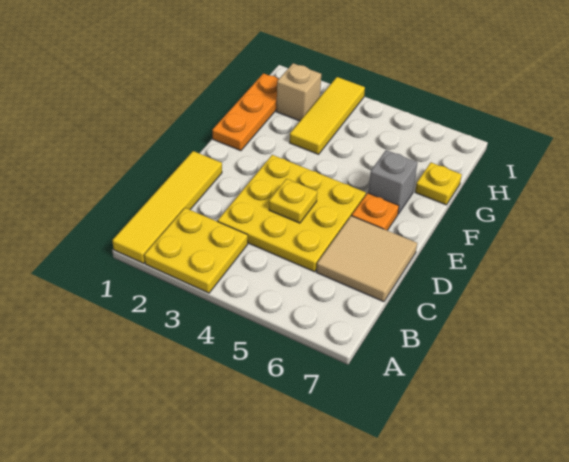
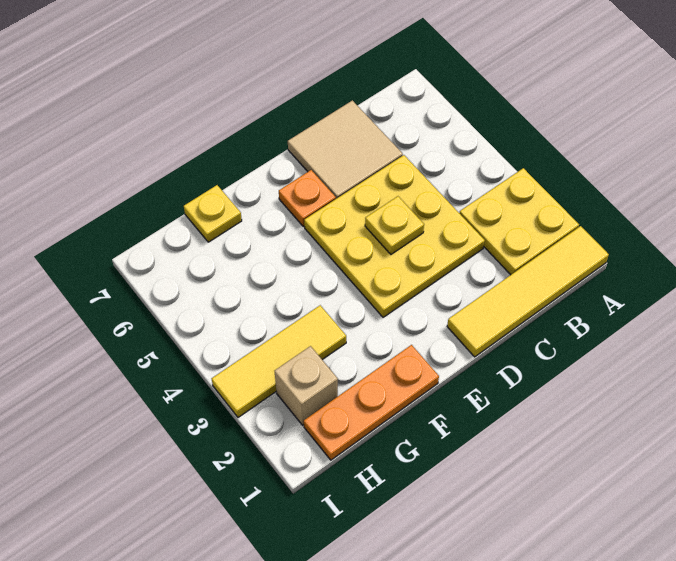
grey 1x1 brick [368,150,417,214] -> none

